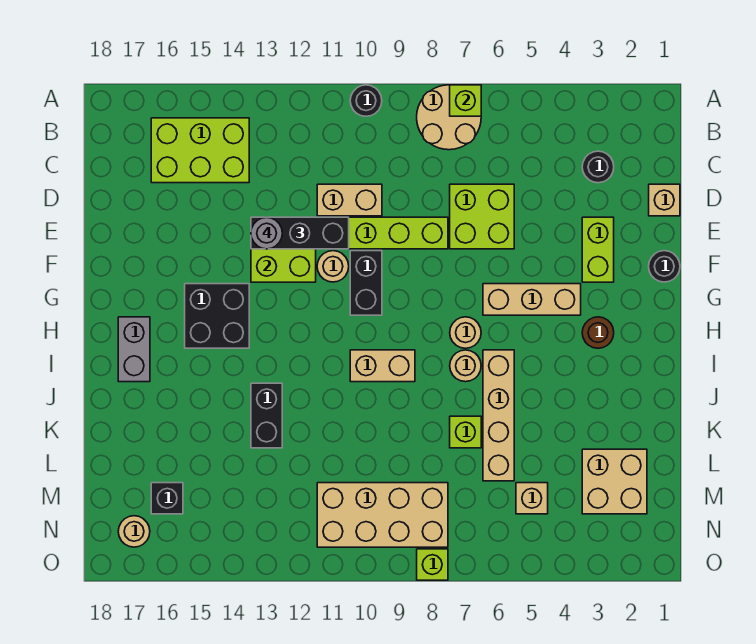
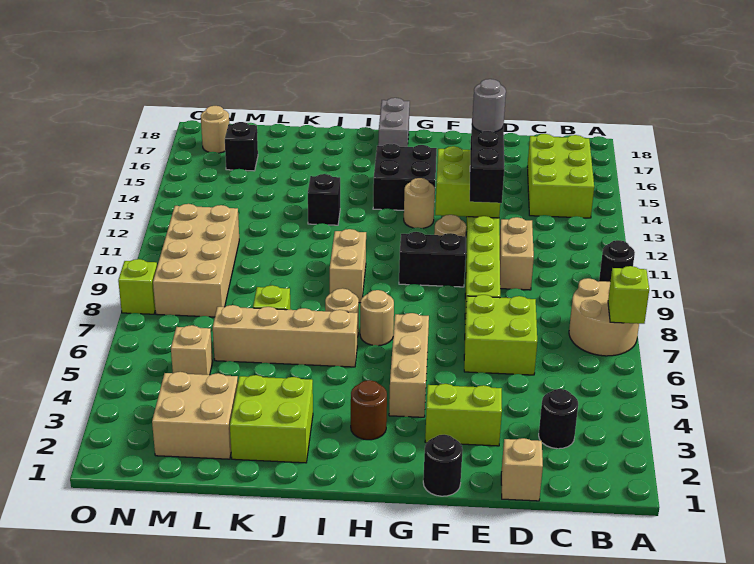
none -> tan 1x1 round brick [404,178,435,228]
grey 1x2 brick [118,317,150,382] -> grey 1x2 brick turned to [378,98,410,147]
none -> lime 2x2 brick [230,375,313,463]
black 1x2 brick [251,383,282,448] -> black 1x1 brick [308,174,340,225]

